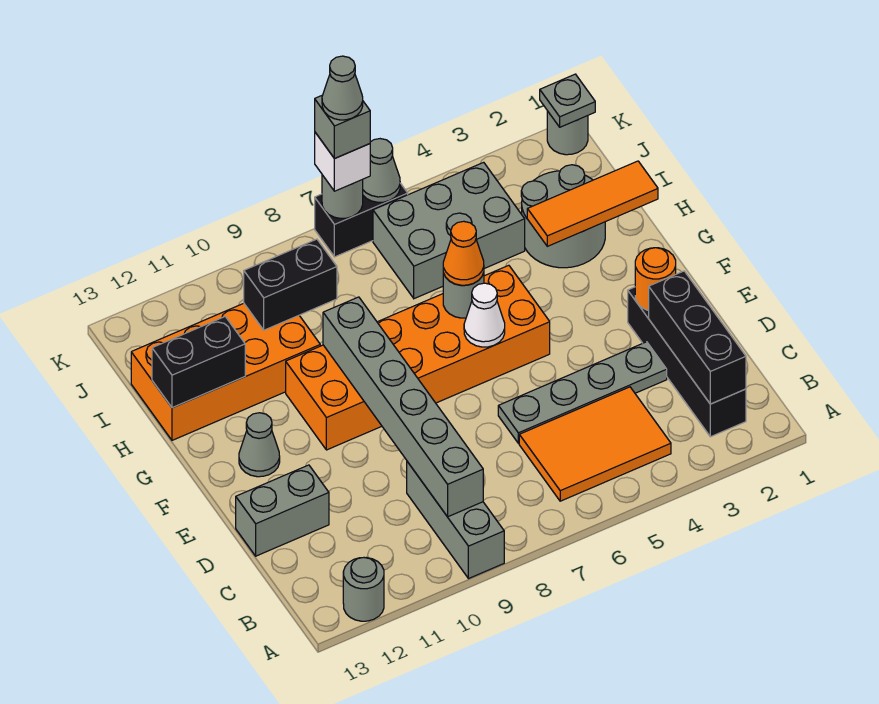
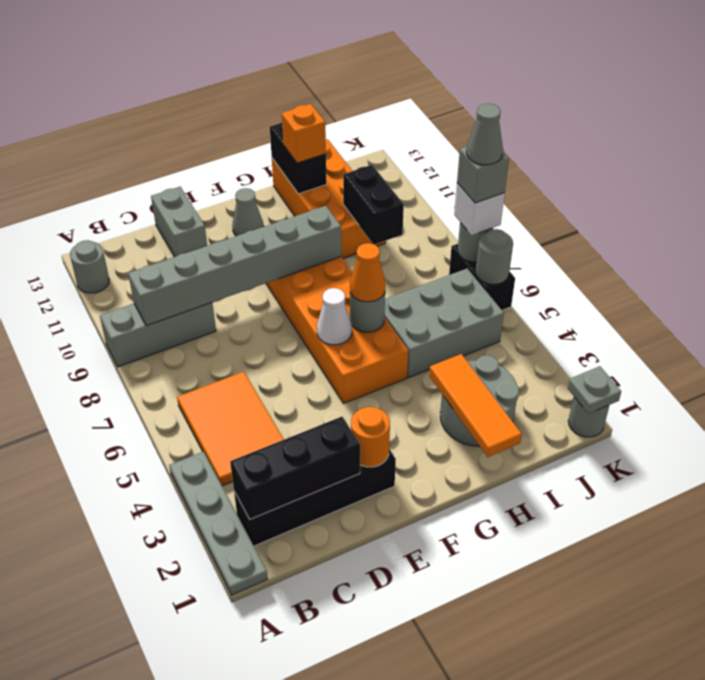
grey 1x4 plate [498,342,667,443] -> grey 1x4 plate moved to [169,452,268,595]
none -> orange 1x1 brick [282,104,326,163]
grey 2x3 brick [373,162,525,299] -> grey 2x3 brick turned to [385,268,504,378]
grey 1x1 cone [363,139,400,202] -> grey 1x1 round brick [475,229,513,284]

